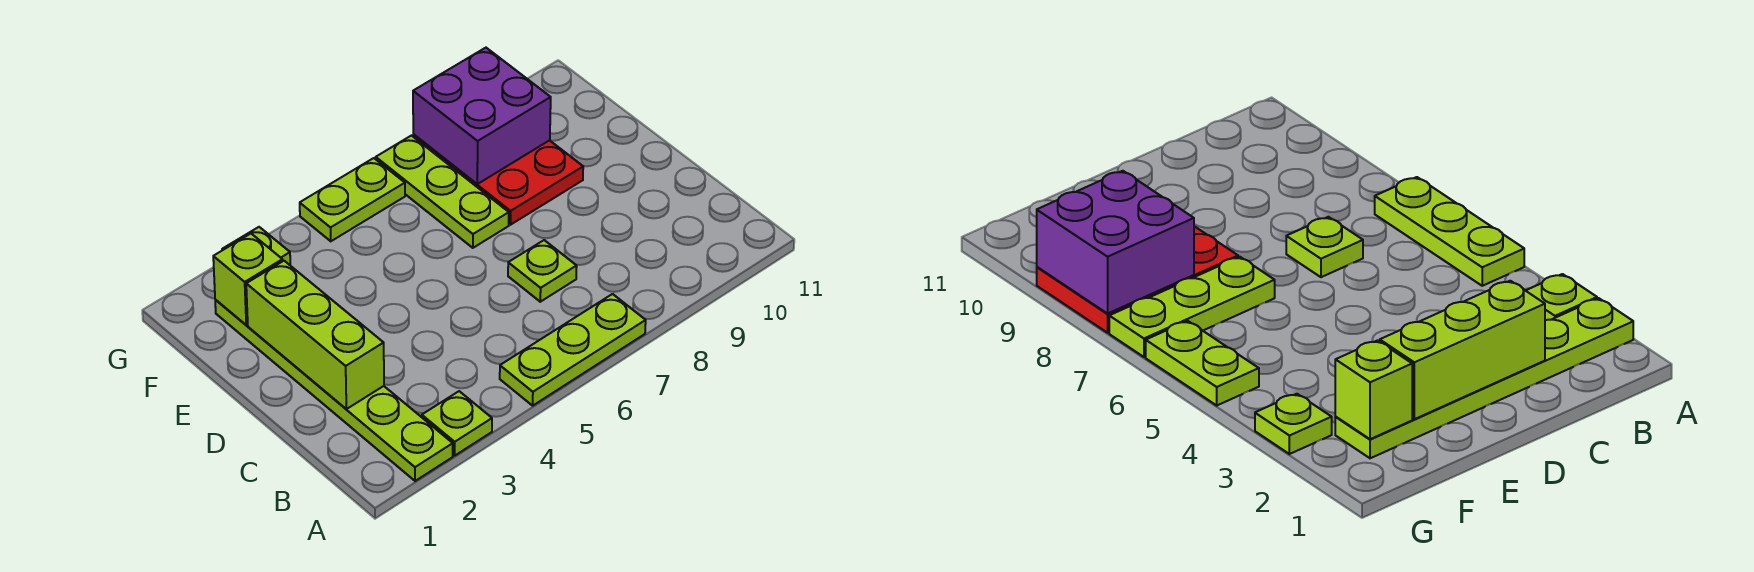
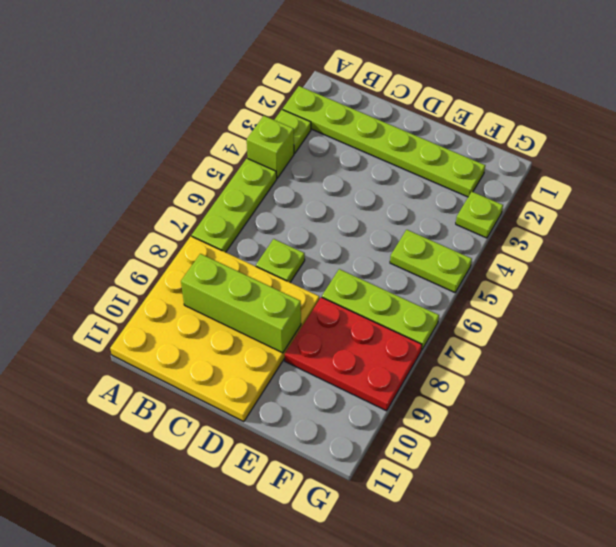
none -> yellow 4x4 plate [110,236,319,422]
lime 1x3 brick [246,261,384,409] -> lime 1x3 brick moved to [181,254,301,353]
lime 1x1 brick [213,234,283,325] -> lime 1x1 brick moved to [247,116,294,178]
purple 2x2 brick [413,48,551,184] -> none
lime 1x2 plate [300,158,405,241] -> lime 1x2 plate turned to [390,230,472,292]

